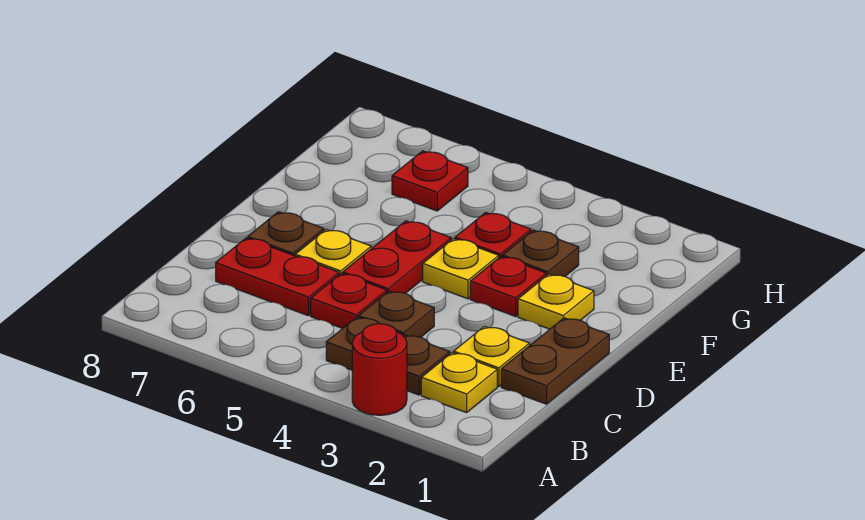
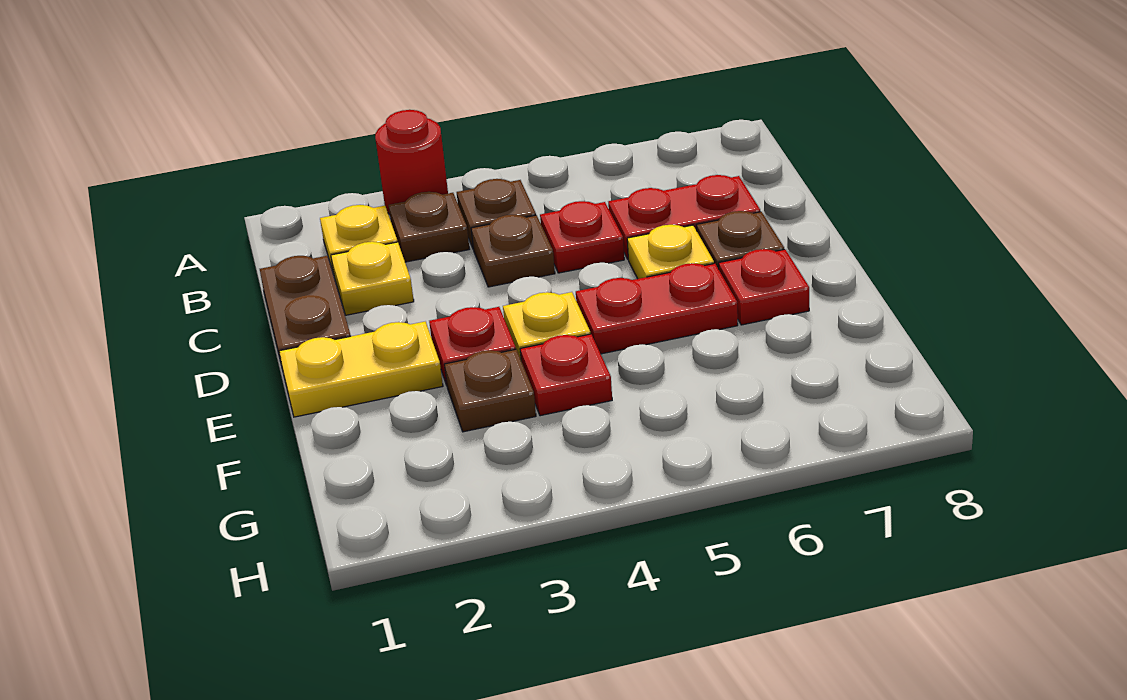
red 1x2 plate [343,221,451,293] -> red 1x2 plate turned to [576,263,738,354]
yellow 1x1 plate [518,274,594,329] -> yellow 1x2 plate [279,322,443,417]
red 1x1 plate [392,151,468,211] -> red 1x1 plate moved to [719,249,809,325]

